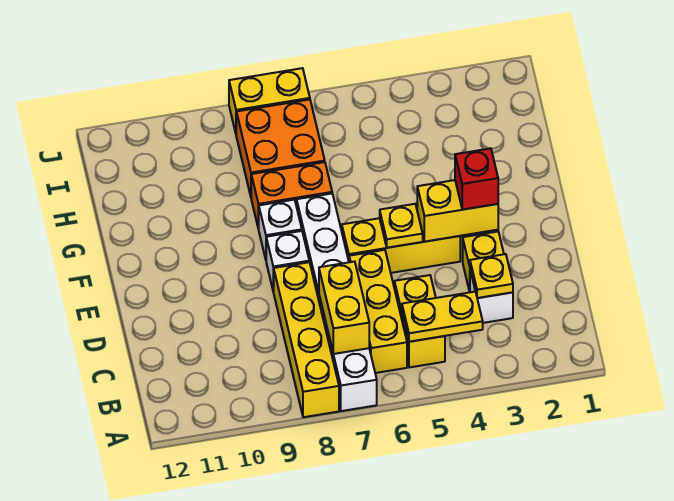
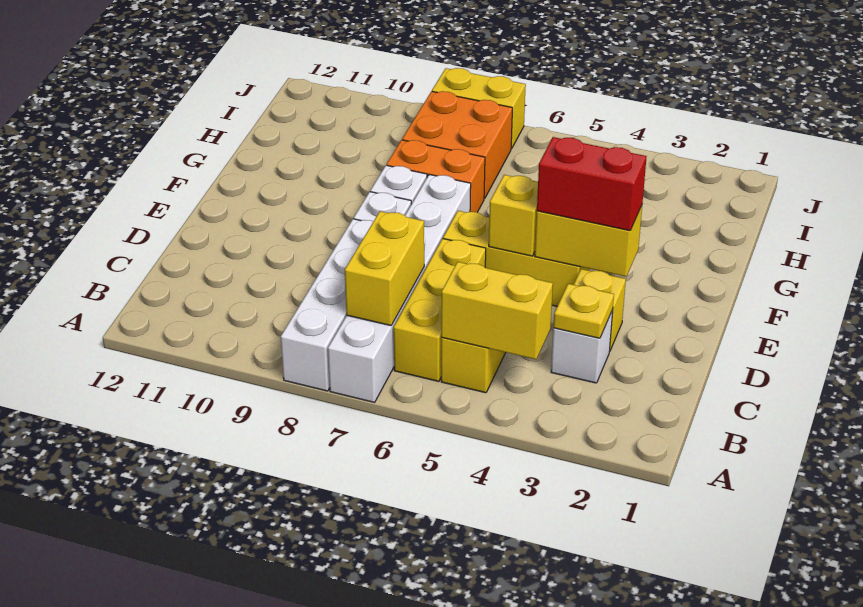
yellow 1x4 brick [274,262,339,417] -> white 1x4 brick [281,219,373,391]
yellow 1x2 plate [402,292,483,342] -> yellow 1x2 brick [441,262,553,359]
red 1x1 brick [455,148,498,210] -> red 1x2 brick [537,137,647,231]
yellow 1x1 plate [380,204,423,248] -> yellow 1x1 brick [489,175,538,256]

